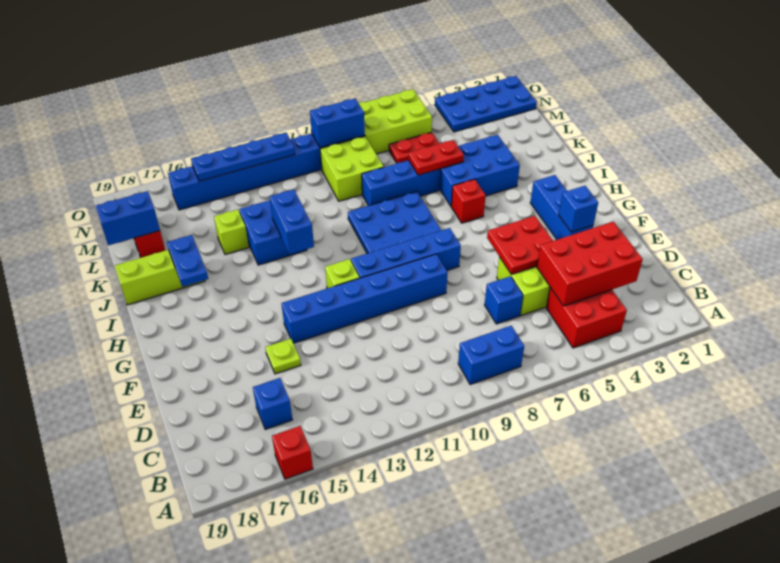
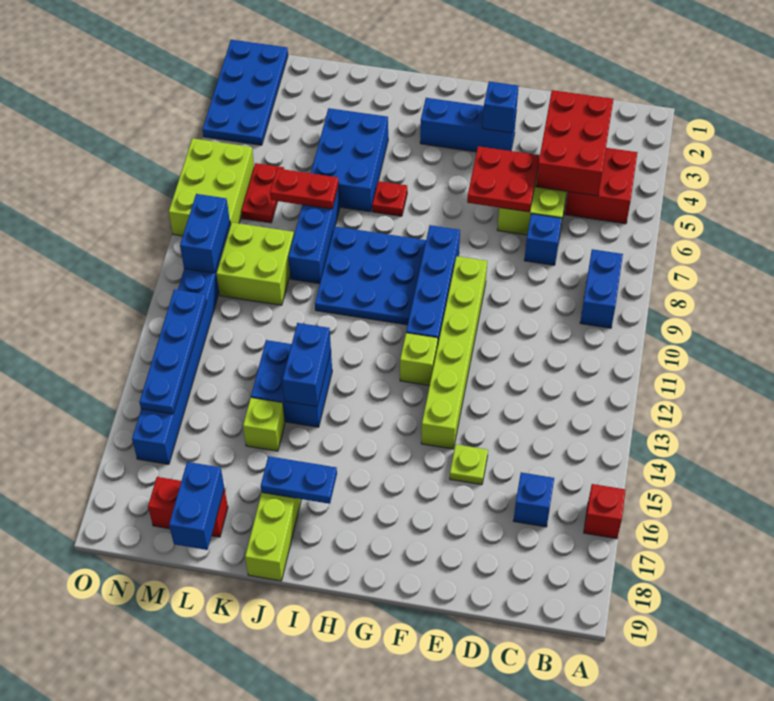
blue 1x6 brick [281,254,448,343] -> lime 1x6 brick [421,256,487,449]
red 1x1 brick [451,179,486,223] -> red 1x1 plate [372,181,407,216]
blue 1x2 brick [270,189,314,254] -> blue 1x2 brick turned to [283,323,331,406]
red 1x2 plate [409,140,464,175] -> red 1x2 plate turned to [270,169,339,209]

